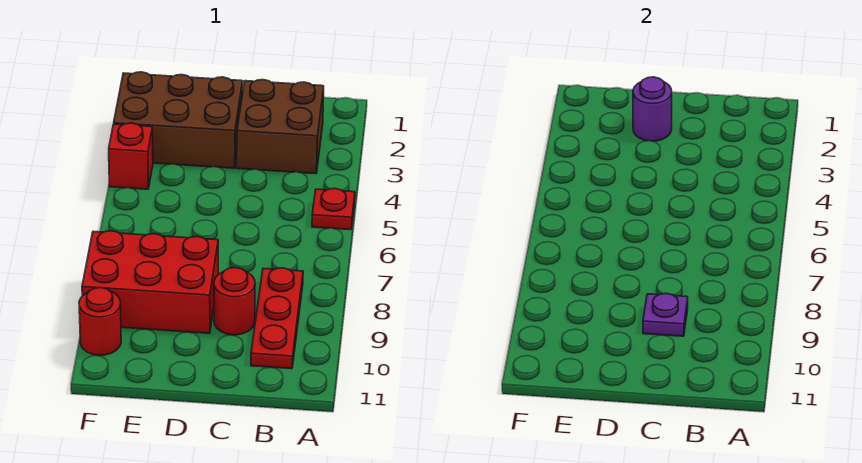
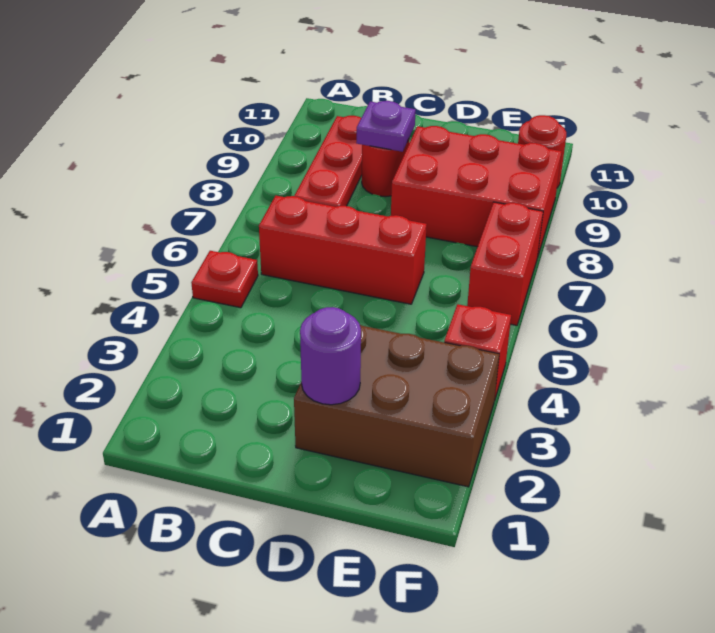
brown 2x2 brick [237,80,324,174] -> none
none -> red 1x3 brick [259,196,427,304]
none -> red 1x2 brick [467,202,543,325]

